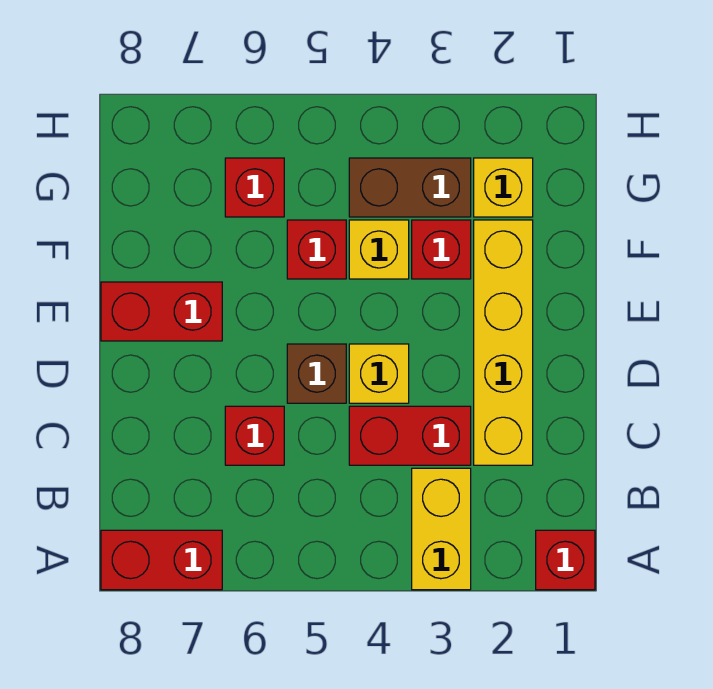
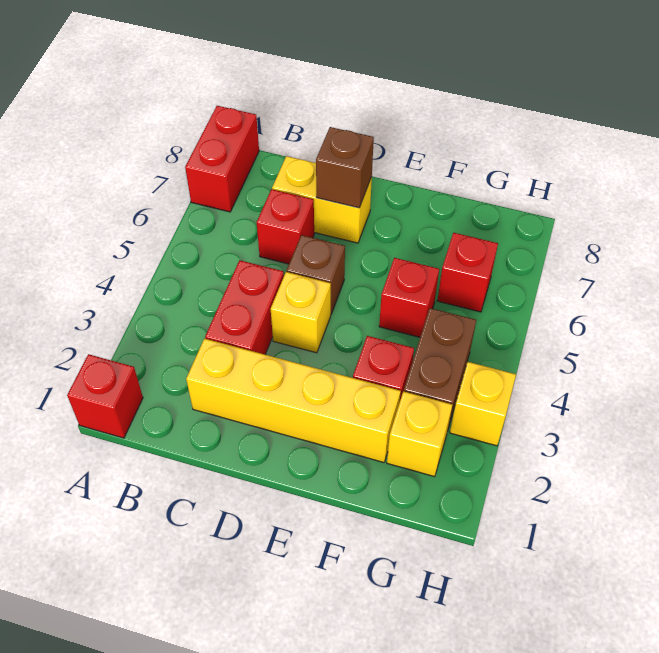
yellow 1x2 brick [412,468,471,590] -> yellow 1x2 brick moved to [272,156,372,243]
none -> brown 1x1 brick [316,127,374,208]
red 1x2 brick [101,282,222,341] -> none
yellow 1x1 brick [349,220,409,279] -> yellow 1x1 brick moved to [450,362,516,446]

